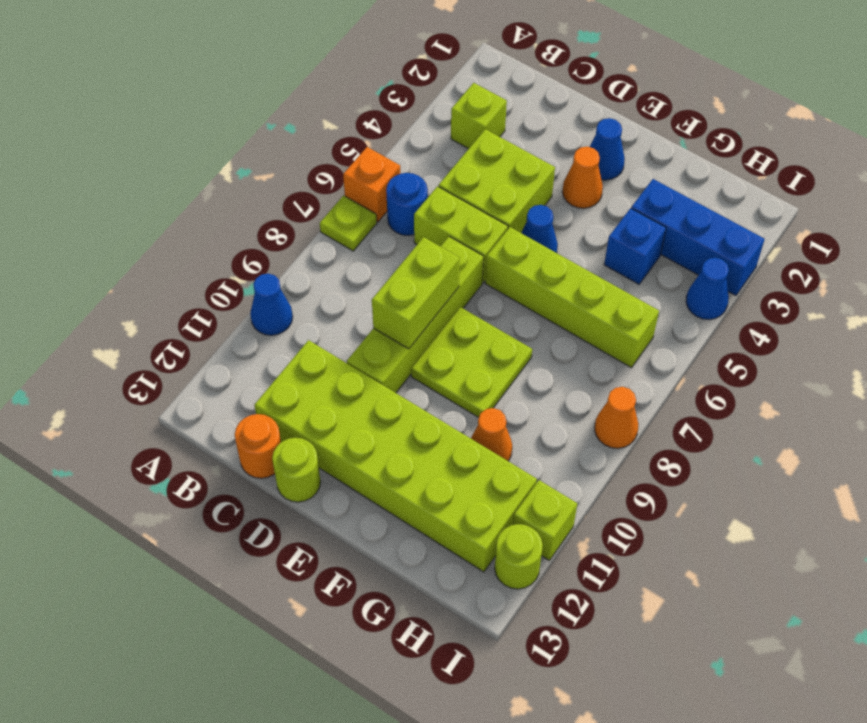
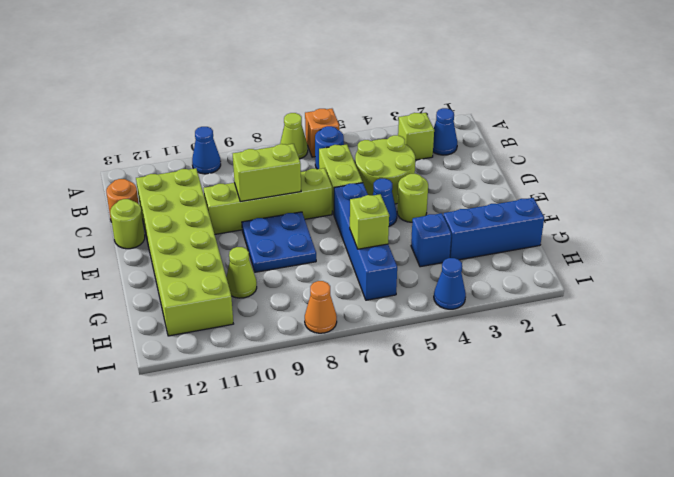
lime 1x1 plate [320,196,377,251] -> lime 1x1 cone [280,113,308,159]
lime 2x2 brick [439,129,555,233] -> lime 2x2 round brick [355,135,415,204]
blue 1x1 cone [590,118,625,180] -> blue 1x1 cone moved to [433,108,457,155]
orange 1x1 cone [562,147,603,208] -> none
lime 1x4 brick [485,227,659,368] -> blue 1x4 brick [334,183,397,300]
lime 2x2 plate [411,307,532,417] -> blue 2x2 plate [242,212,316,272]
blue 1x3 brick [631,179,764,296] -> blue 1x3 brick turned to [443,198,544,260]
orange 1x1 cone [471,408,512,461] -> lime 1x1 cone [226,247,257,298]
lime 1x1 brick [513,480,577,561] -> lime 1x1 brick moved to [350,194,389,249]
lime 1x1 round brick [495,524,543,589] -> lime 1x1 round brick moved to [397,174,428,222]

